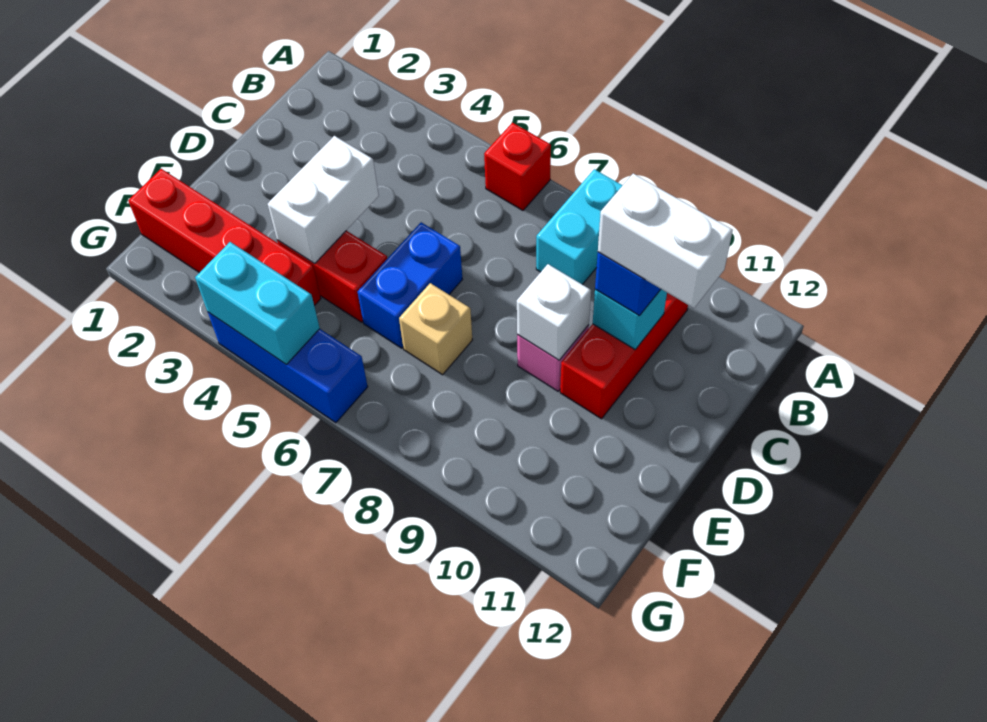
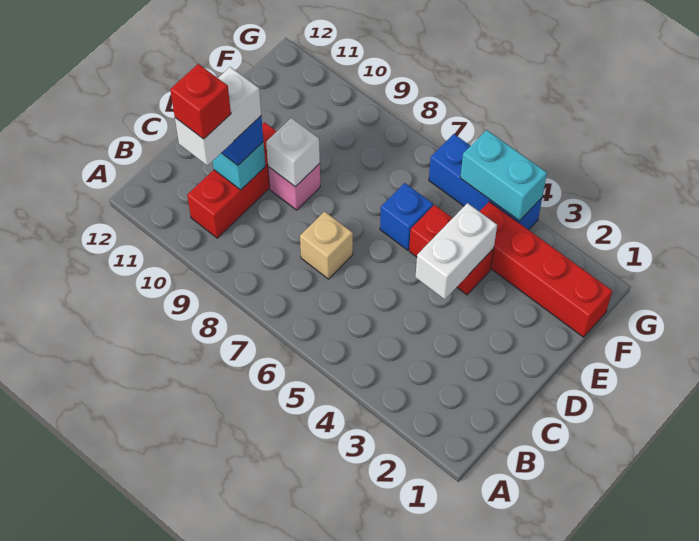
red 1x1 brick [484,123,551,210] -> red 1x1 brick moved to [170,64,231,139]
cyan 1x2 brick [536,169,623,285] -> none
white 1x2 brick [598,174,733,308] -> white 1x2 brick turned to [175,67,261,165]
blue 1x2 brick [358,222,463,348] -> blue 1x1 brick [380,183,433,250]
tan 1x1 brick [399,283,472,375] -> tan 1x1 brick moved to [300,211,353,279]

